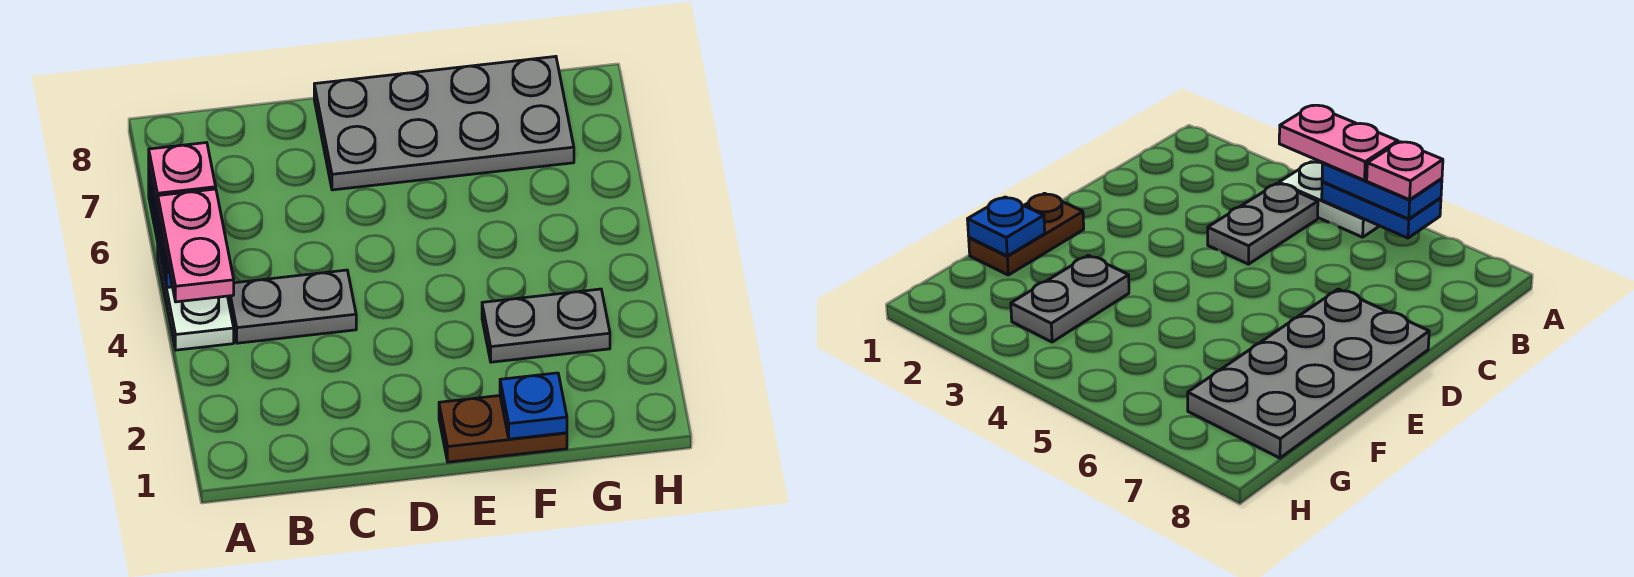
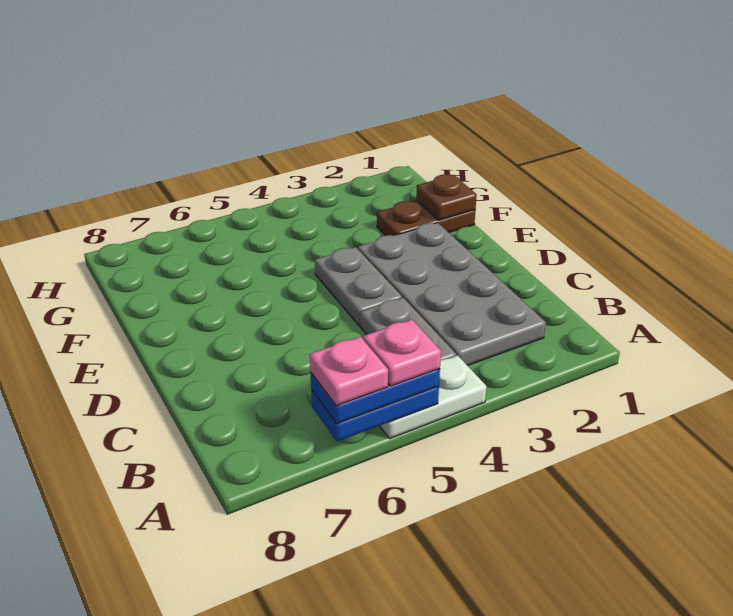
pink 1x2 plate [158,189,234,302] -> pink 1x1 plate [363,320,441,386]
grey 2x4 plate [314,56,574,190] -> grey 2x4 plate moved to [358,223,546,366]
brown 1x2 plate [439,396,567,462] -> brown 1x2 plate turned to [377,201,475,236]
blue 1x1 plate [500,373,567,439] -> brown 1x1 plate [416,174,477,220]
grey 1x2 plate [482,289,610,362] -> grey 1x2 plate moved to [315,247,402,326]

